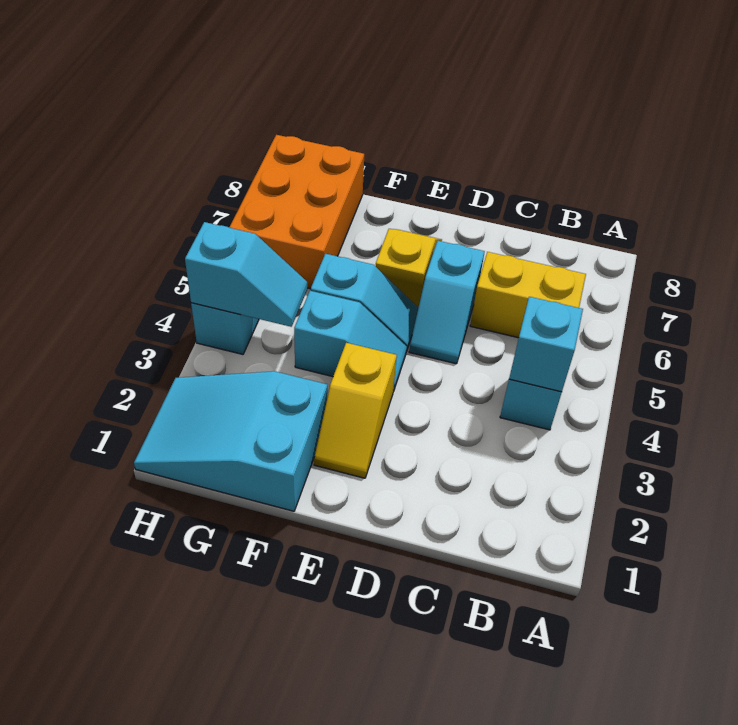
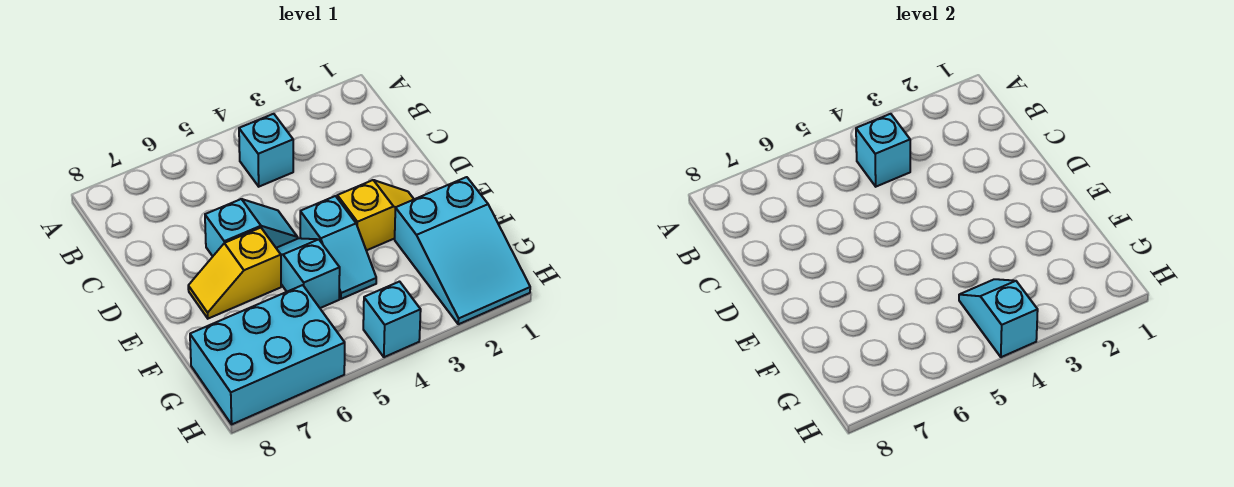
yellow 1x2 brick [470,252,586,338] -> none
cyan 1x2 slope [294,291,407,391] -> cyan 1x2 slope turned to [300,196,376,299]
orange 2x3 brick [229,135,364,289] -> cyan 2x3 brick [190,285,345,424]

